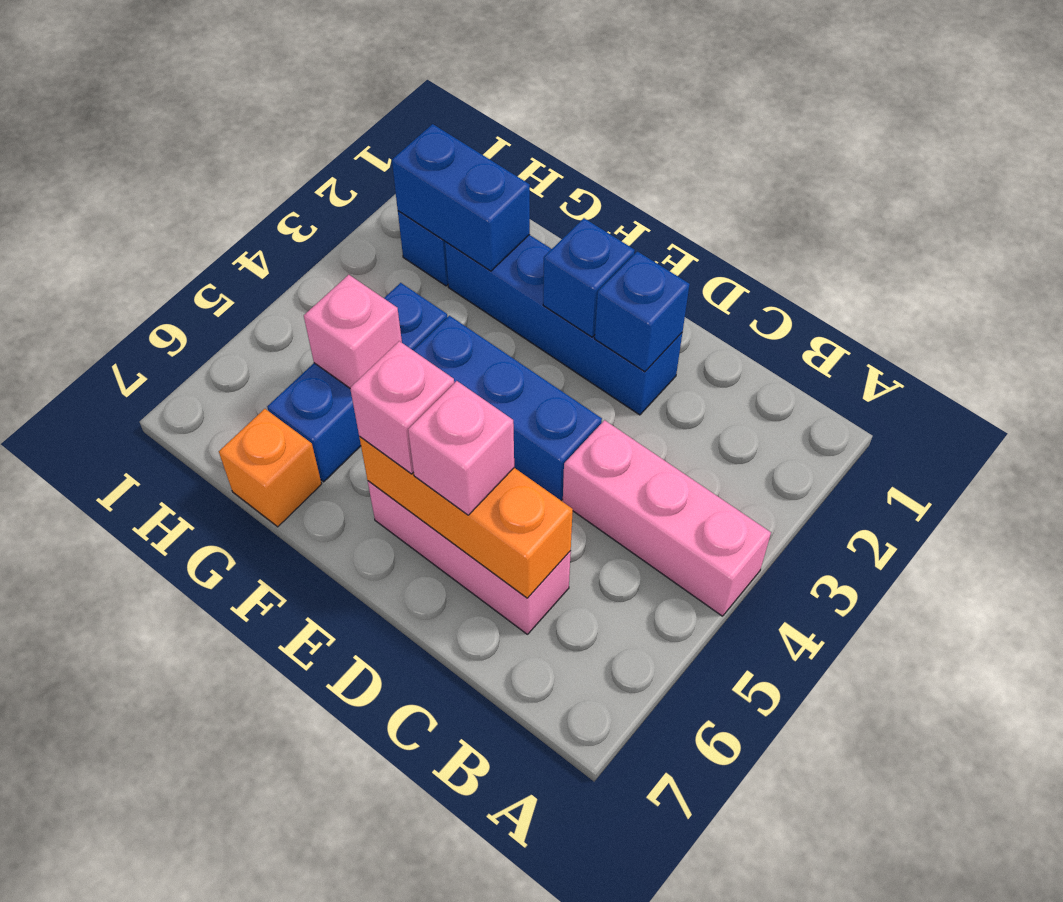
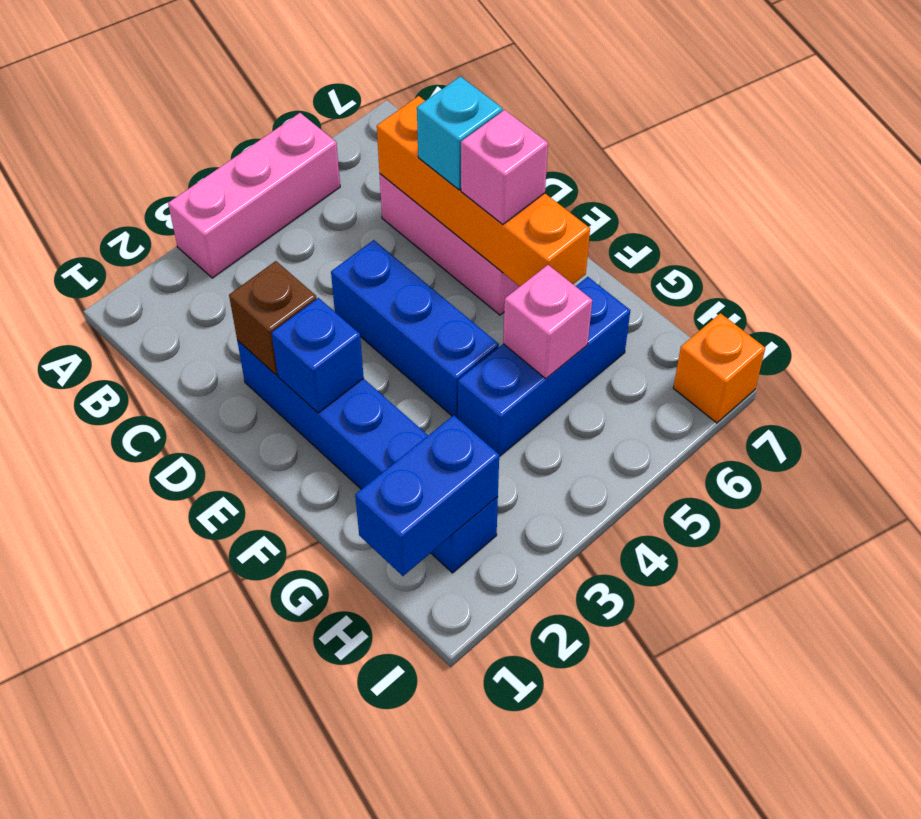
pink 1x3 brick [563,420,771,616] -> pink 1x3 brick turned to [168,113,340,278]
orange 1x3 brick [359,436,573,598] -> orange 1x4 brick [377,96,590,286]
blue 1x1 brick [595,251,690,372] -> brown 1x1 brick [229,261,317,375]
pink 1x1 brick [408,381,514,515] -> cyan 1x1 brick [417,76,503,190]
blue 1x2 brick [392,124,530,271] -> blue 1x2 brick turned to [355,415,499,576]
orange 1x1 brick [219,409,322,527] -> orange 1x1 brick moved to [673,313,765,423]

